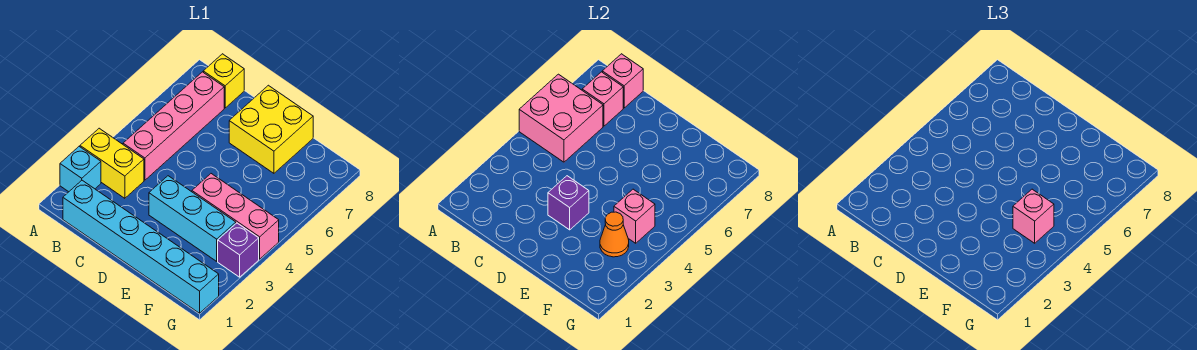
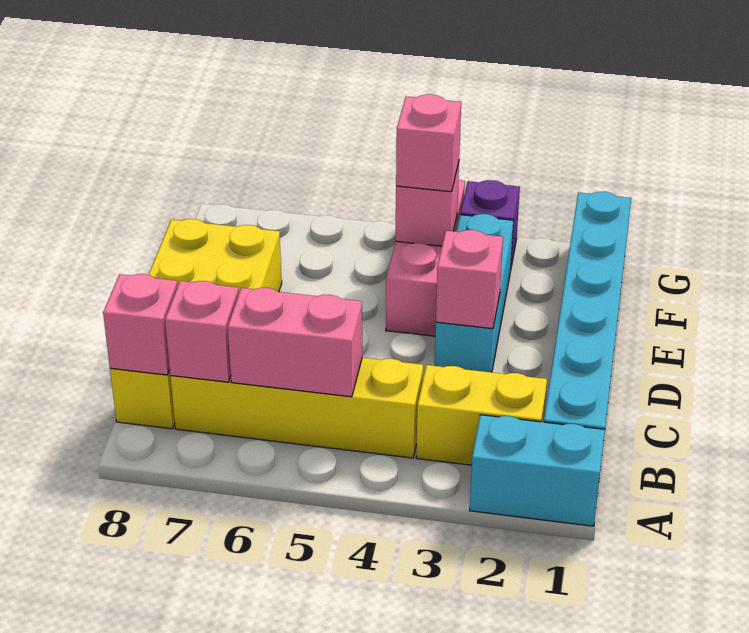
cyan 1x1 brick [60,147,101,192] -> cyan 1x2 brick [470,415,605,526]
yellow 1x2 brick [80,128,144,198] -> yellow 1x2 brick turned to [416,365,547,465]
pink 2x2 brick [519,74,603,162] -> pink 1x2 brick [228,288,362,397]
pink 1x4 brick [123,72,224,180] -> yellow 1x4 brick [170,358,423,458]
purple 1x1 brick [548,176,589,230] -> pink 1x1 brick [436,230,503,329]
orange 1x1 cone [600,212,629,257] -> none

